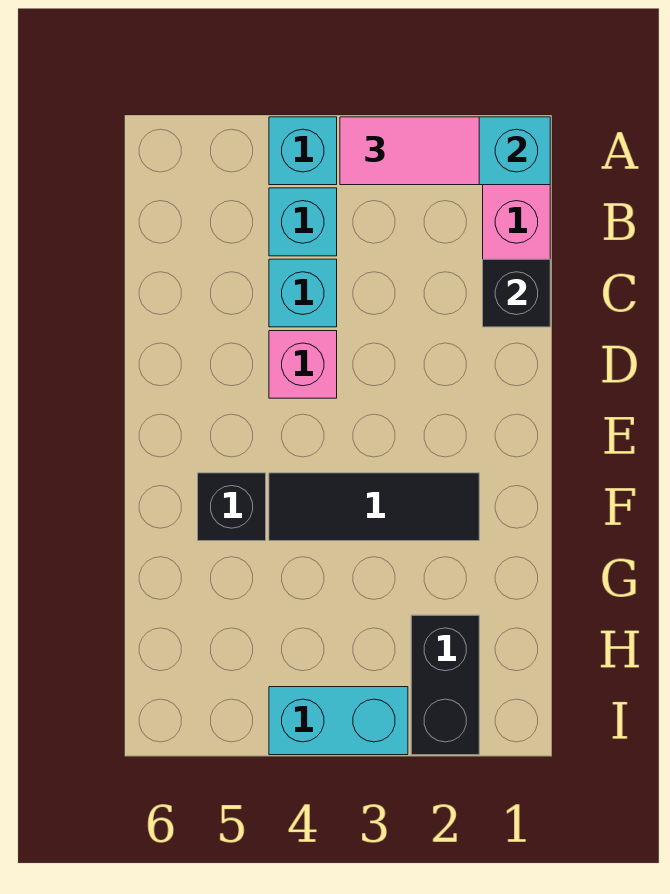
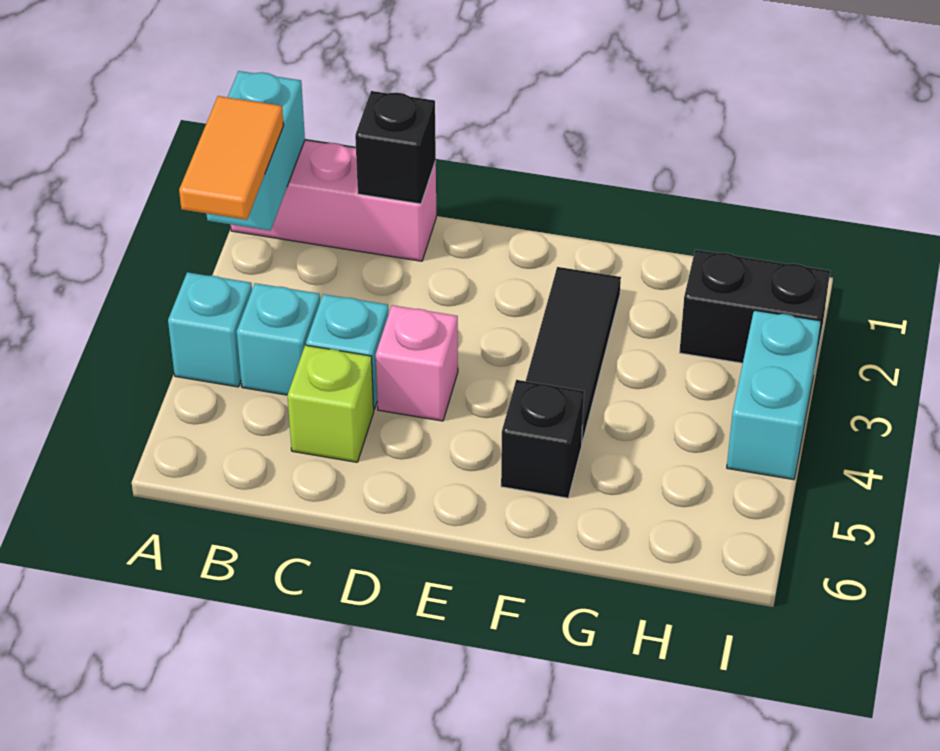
pink 1x2 tile [340,117,479,185] -> orange 1x2 tile [179,96,284,220]
none -> lime 1x1 brick [287,345,374,462]

